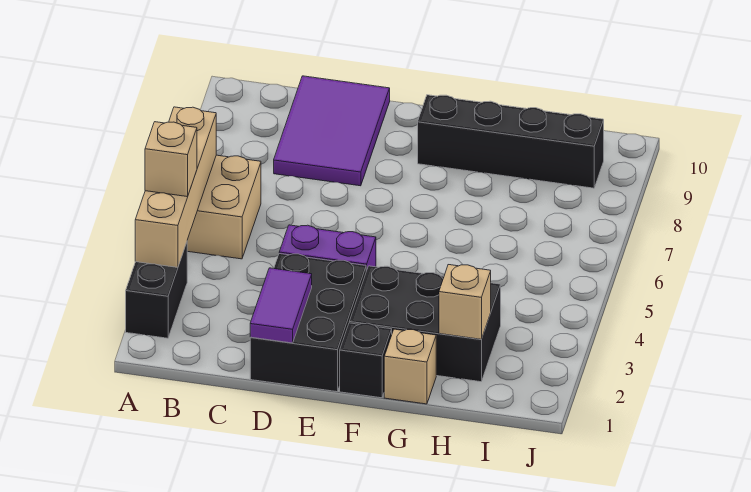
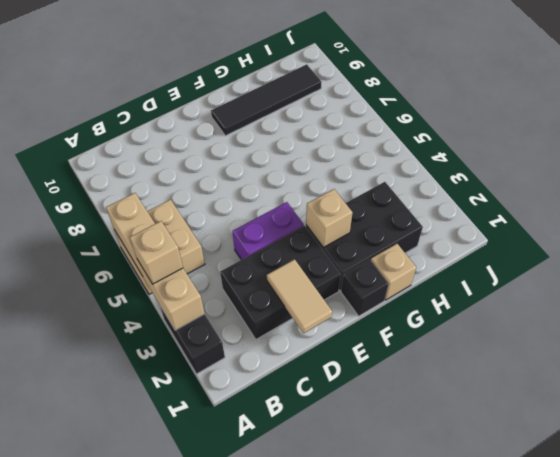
purple 2x3 tile [274,76,390,186] -> none
black 2x3 brick [250,254,366,392] -> black 2x3 brick turned to [220,226,341,339]
purple 1x2 tile [250,268,312,343] -> tan 1x2 tile [267,259,332,333]
black 1x4 brick [418,95,604,188] -> black 1x4 tile [211,64,321,136]
tan 1x1 brick [439,265,491,339] -> tan 1x1 brick moved to [306,189,353,247]

